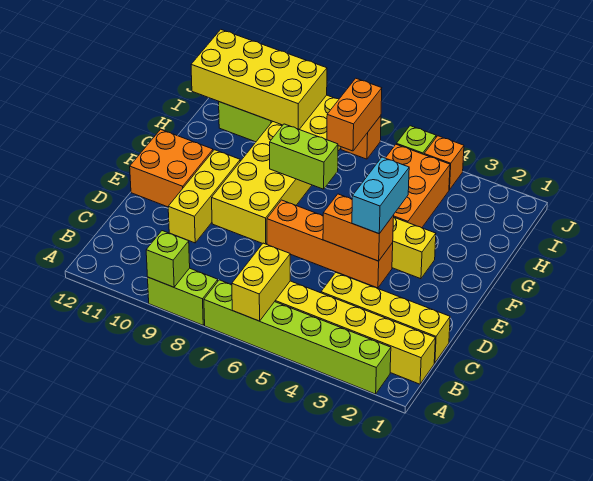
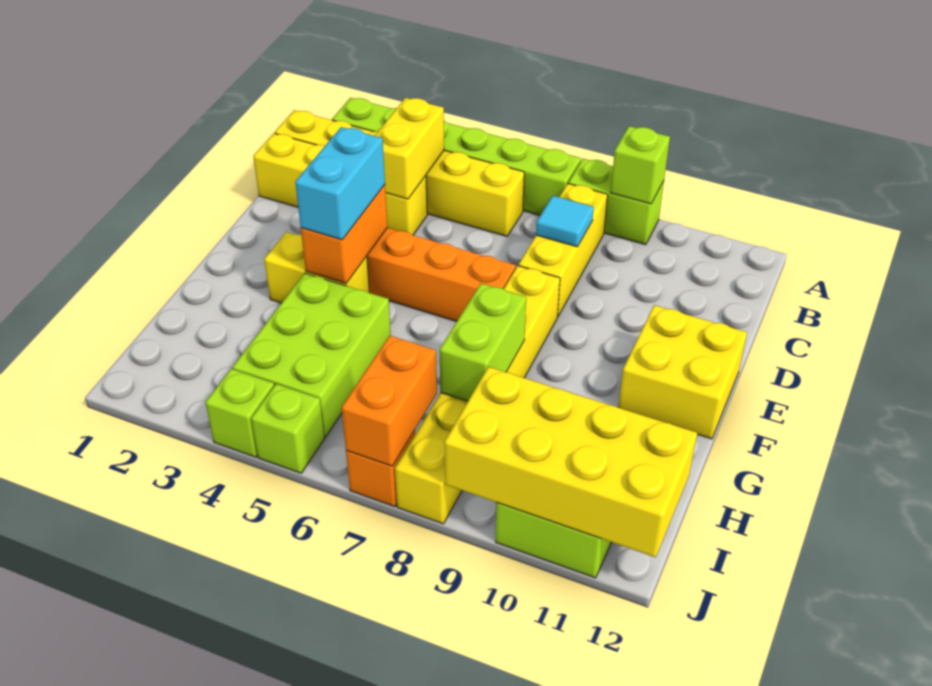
yellow 1x2 brick [232,243,290,321] -> yellow 1x2 brick moved to [375,98,444,199]
none -> cyan 1x1 tile [536,196,594,247]
yellow 1x3 brick [168,150,240,243] -> yellow 1x3 brick moved to [519,184,608,317]
orange 1x2 brick [323,194,394,261] -> orange 1x2 brick turned to [301,185,387,284]
yellow 2x6 brick [212,95,341,244] -> yellow 1x6 brick [395,266,560,524]
orange 2x2 brick [130,129,213,207] -> yellow 2x2 brick [618,305,747,439]
orange 2x3 brick [386,145,450,228] -> lime 2x3 brick [232,273,391,437]
lime 1x2 brick [270,124,338,189] -> lime 1x2 brick turned to [439,283,526,401]
orange 1x1 brick [424,136,464,190] -> lime 1x1 brick [205,369,274,457]

